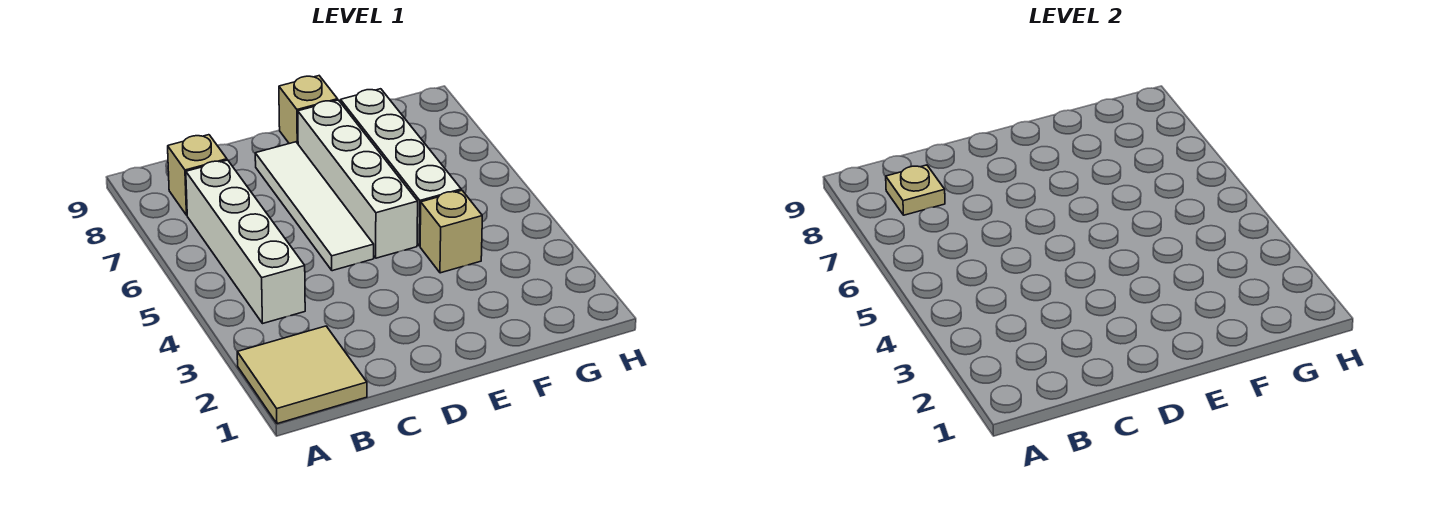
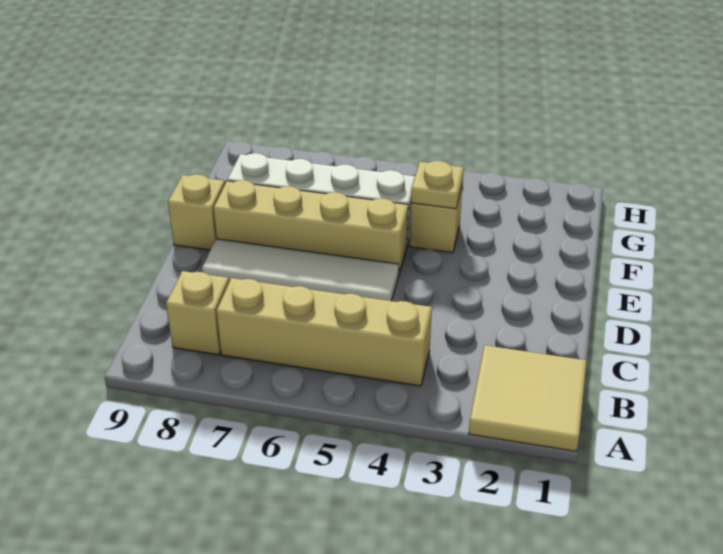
white 1x4 brick [186,160,305,324] -> tan 1x4 brick [217,278,432,386]
tan 1x1 plate [886,165,945,215] -> tan 1x1 plate moved to [411,161,464,209]
white 1x4 brick [298,100,418,258] -> tan 1x4 brick [214,180,408,276]

